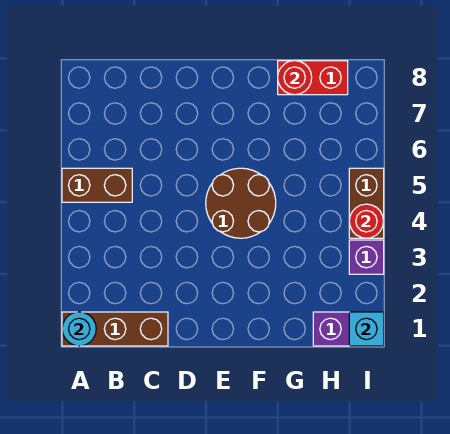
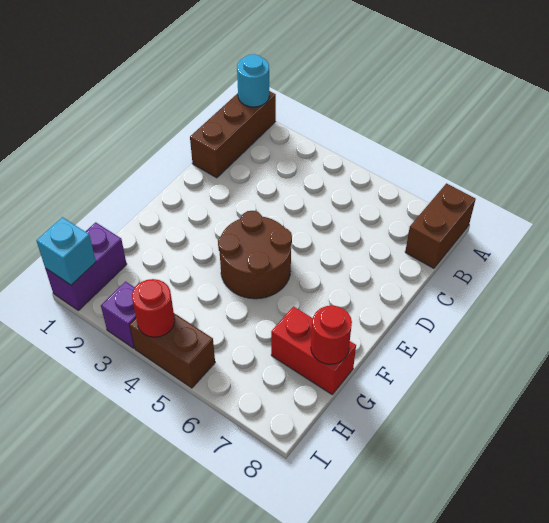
brown 1x2 brick [62,168,132,202] -> brown 1x2 brick moved to [405,183,476,268]
red 1x2 brick [278,61,348,95] -> red 1x2 brick turned to [271,307,356,394]

